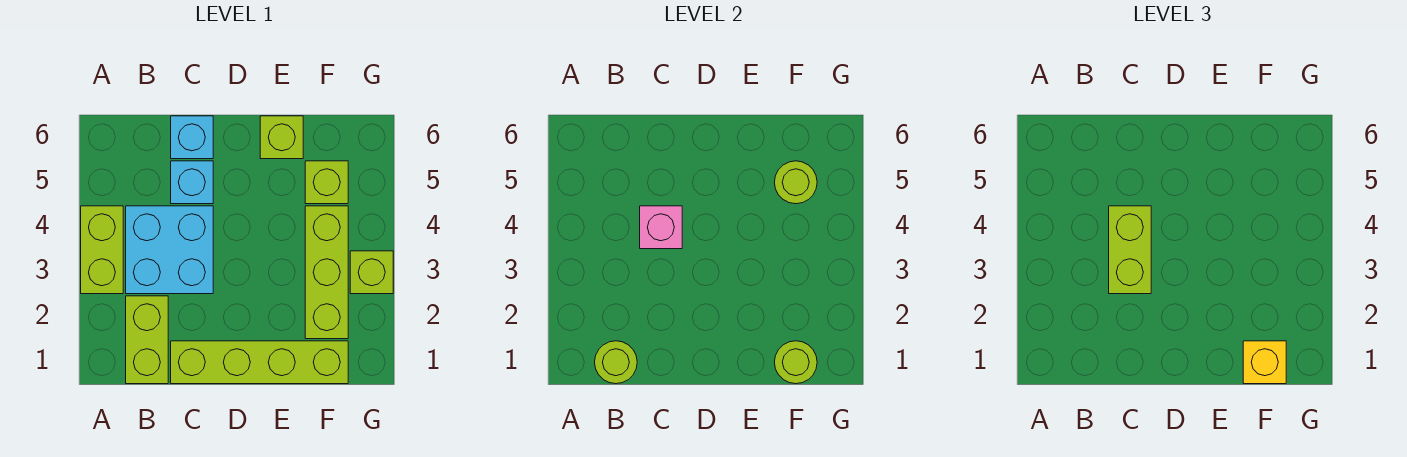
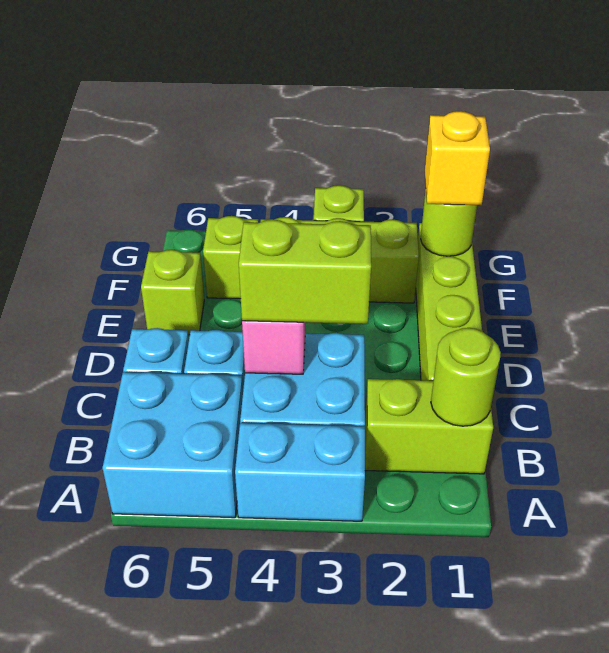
lime 1x2 brick [81,206,123,294] -> cyan 1x2 brick [235,423,365,521]
none -> cyan 2x2 brick [103,372,243,518]
lime 1x1 round brick [774,161,817,204] -> none

